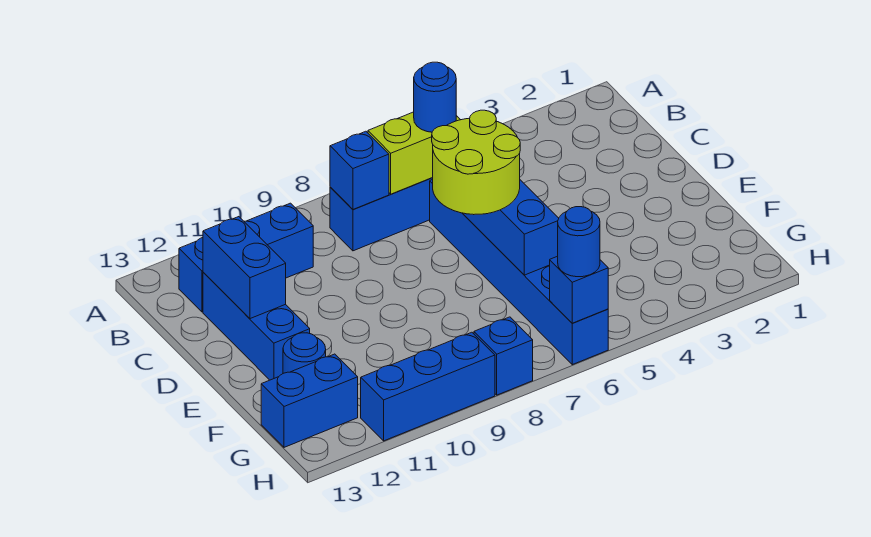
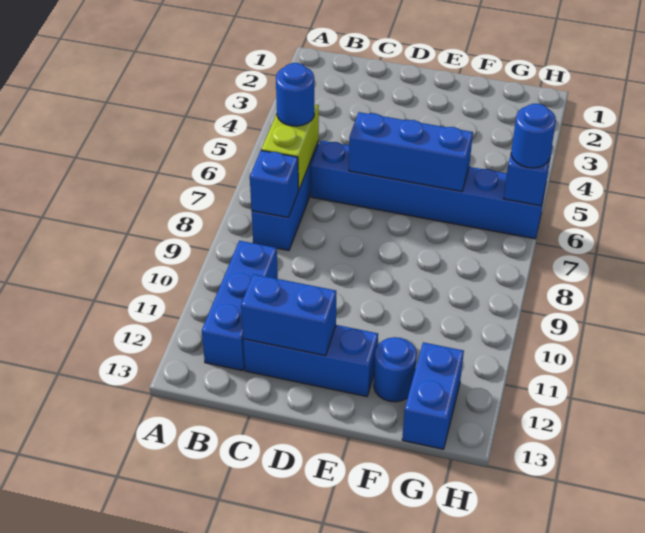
lime 2x2 round brick [432,110,520,215] -> none
blue 1x1 brick [474,317,533,395] -> none
blue 1x3 brick [361,332,495,441] -> none

